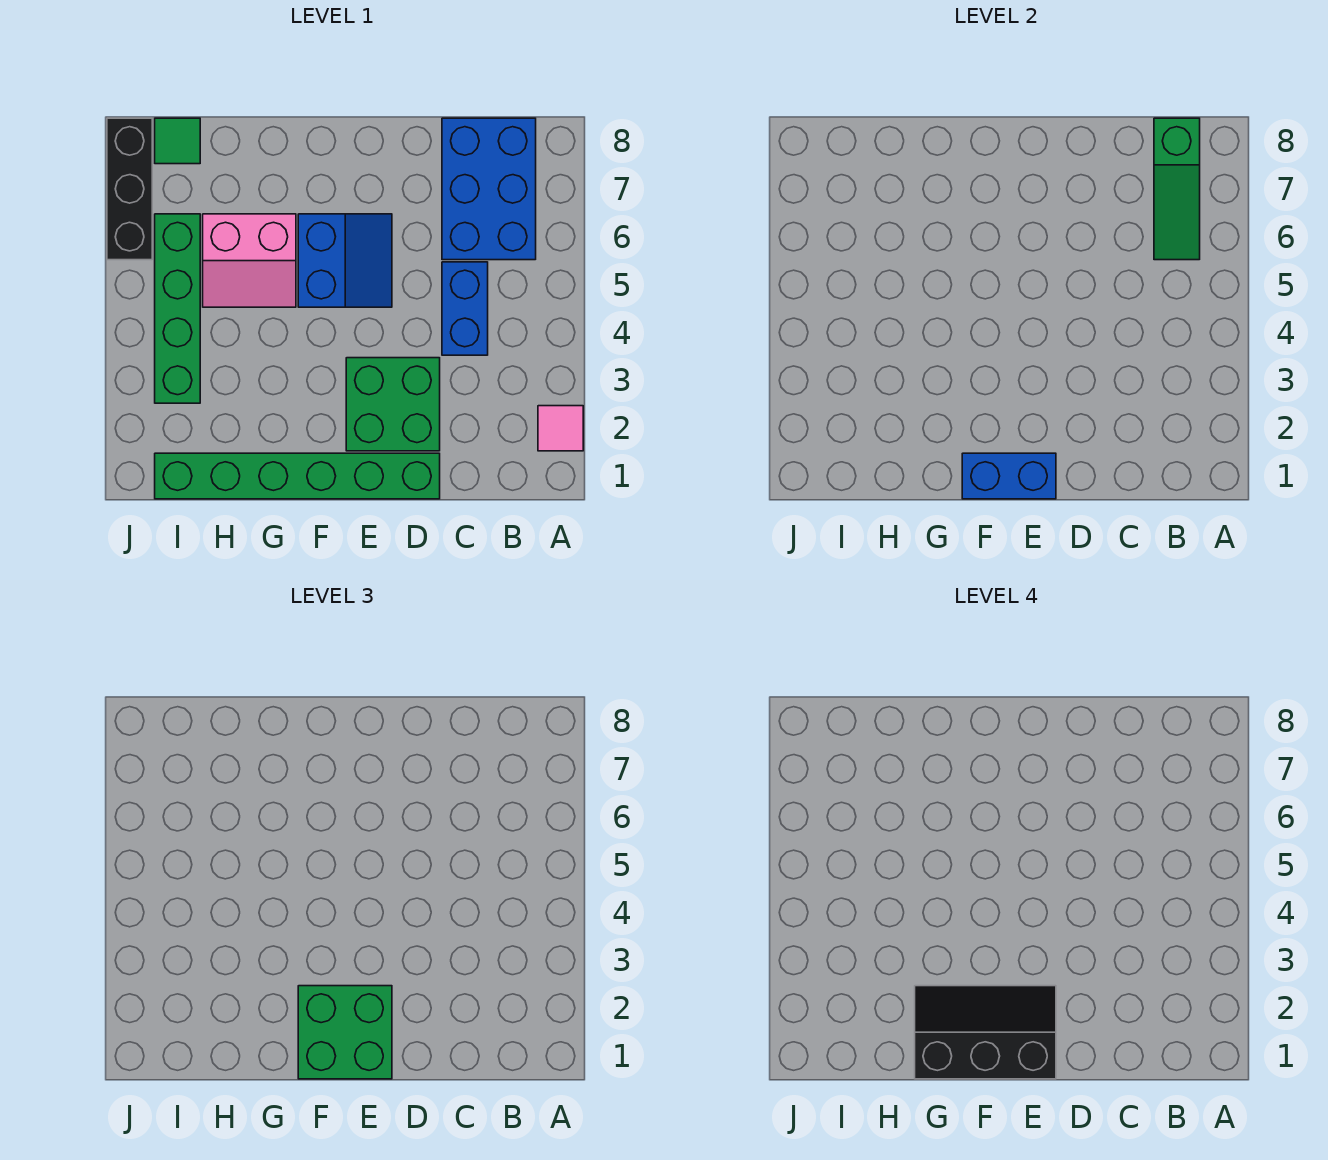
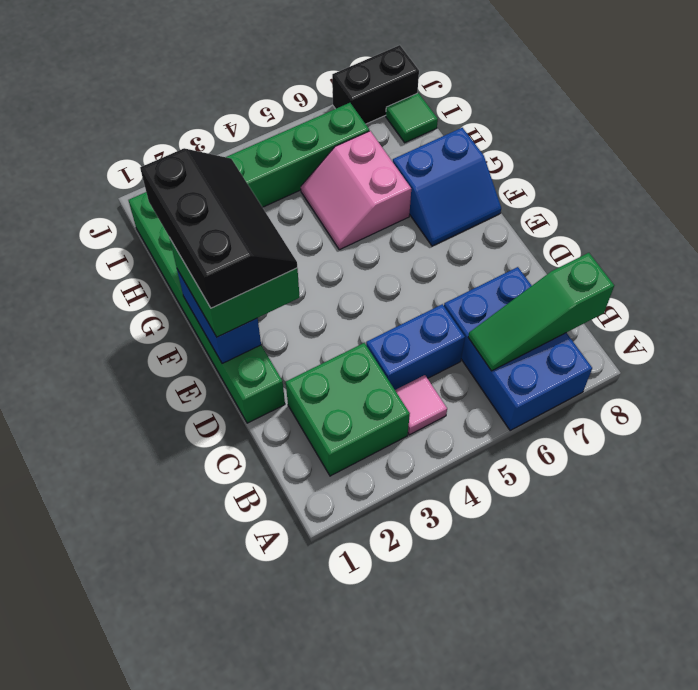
pink 1x1 tile [538,406,583,451] -> pink 1x1 tile moved to [395,375,447,435]
blue 2x3 brick [442,118,536,260] -> blue 2x3 brick turned to [444,267,592,431]
green 2x2 brick [346,358,440,451] -> green 2x2 brick moved to [286,343,410,476]
blue 2x2 slope [298,214,392,307] -> blue 2x2 slope moved to [393,128,501,246]
black 1x3 brick [107,118,152,260] -> black 1x2 brick [332,45,419,124]

